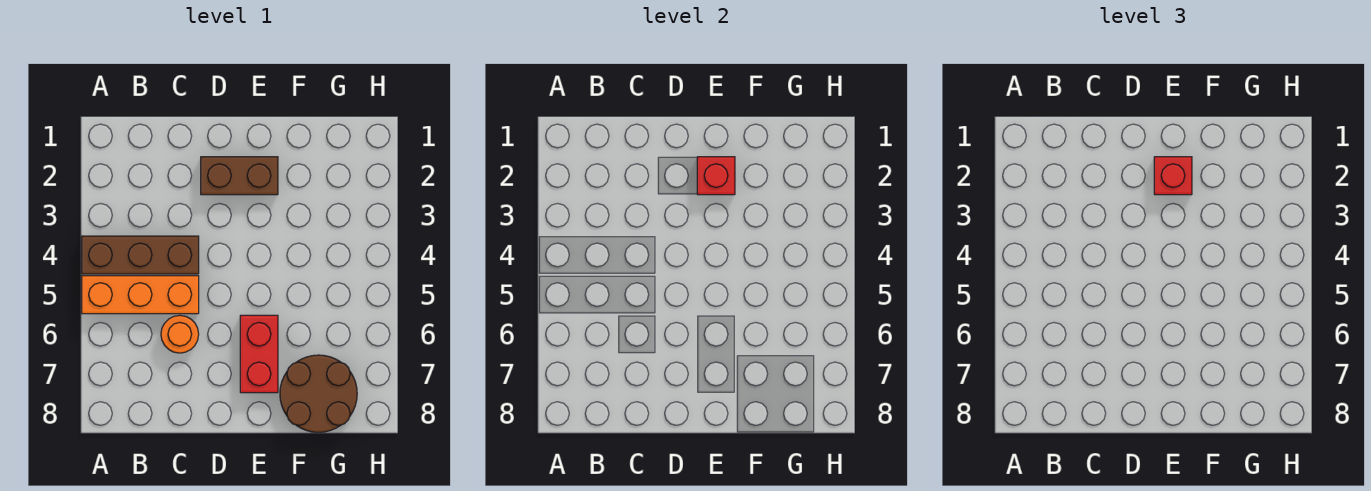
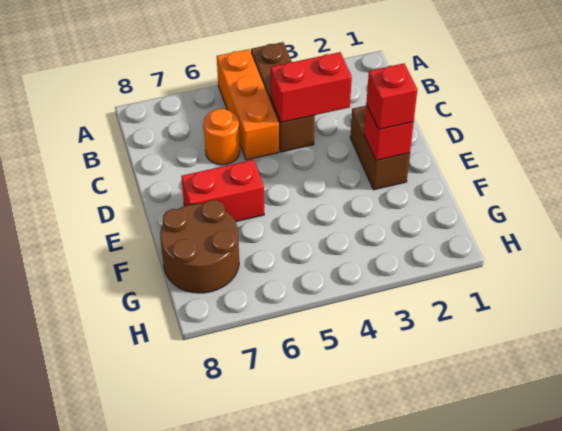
none -> red 1x2 brick [271,52,352,122]

